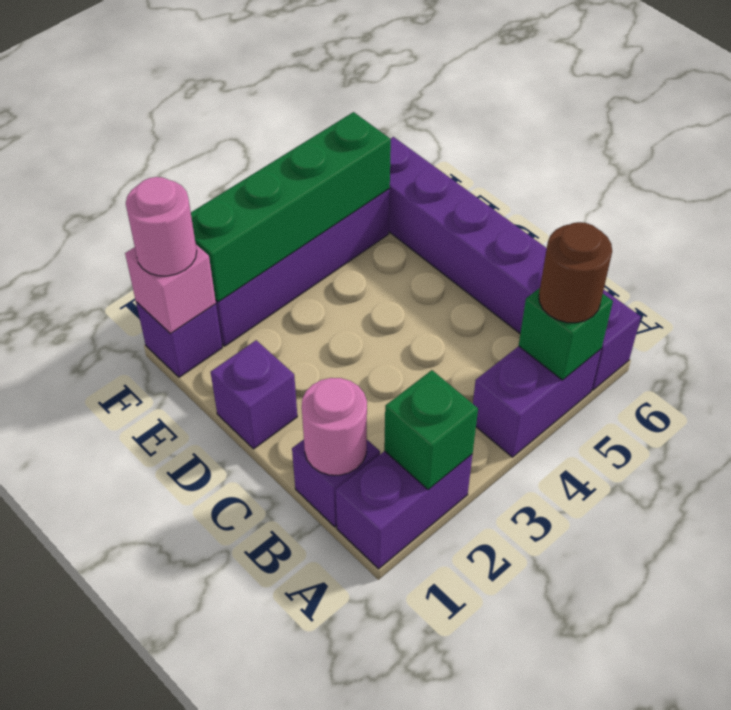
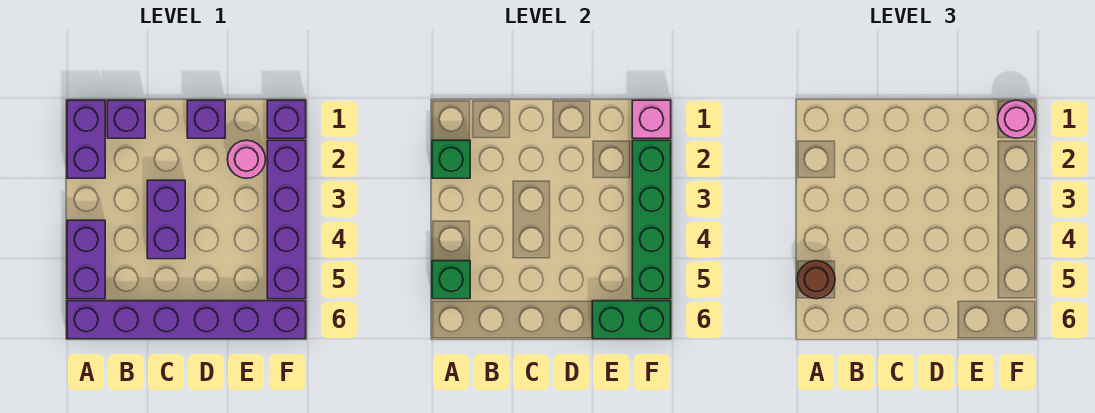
pink 1x1 round brick [302,378,367,475] -> pink 1x1 round brick moved to [227,140,266,178]
none -> purple 1x2 brick [147,180,185,259]
none -> green 1x2 brick [592,301,671,339]

